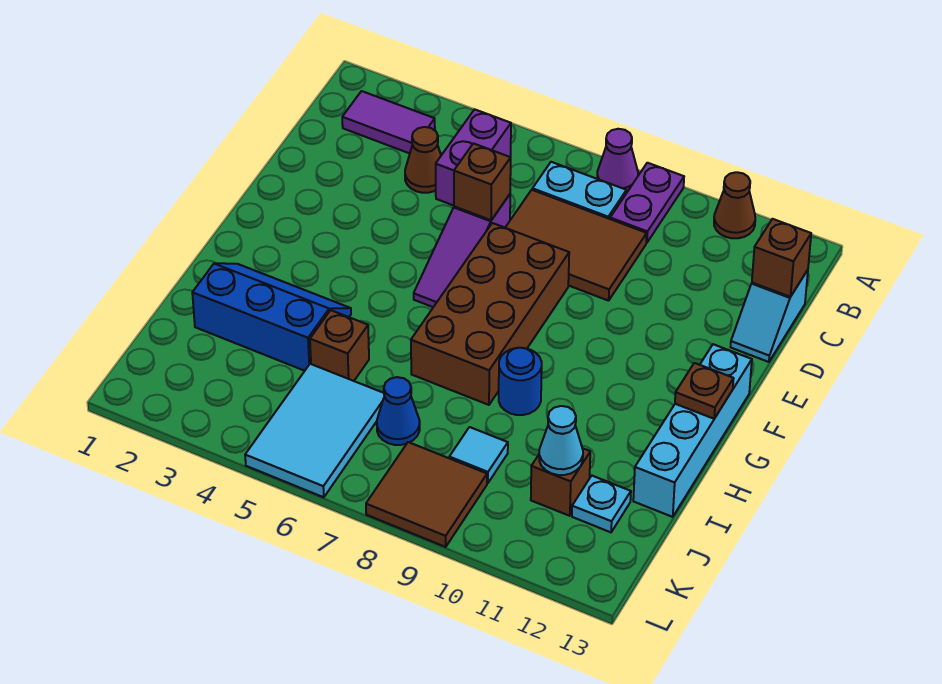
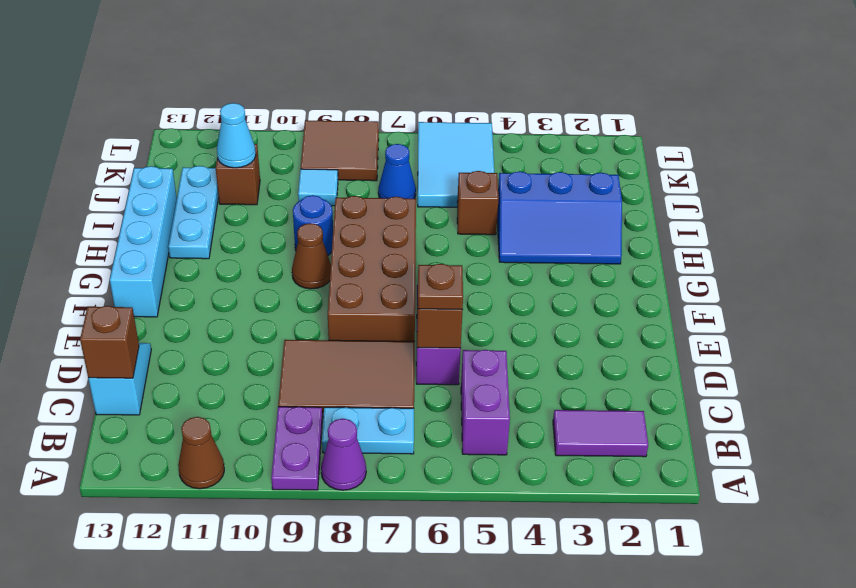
brown 1x1 cone [405,127,441,193] -> brown 1x1 cone moved to [292,223,331,289]
brown 1x1 plate [675,363,734,419] -> brown 1x1 plate moved to [418,264,463,309]
cyan 1x1 plate [572,476,631,532] -> cyan 1x3 plate [168,166,219,259]

